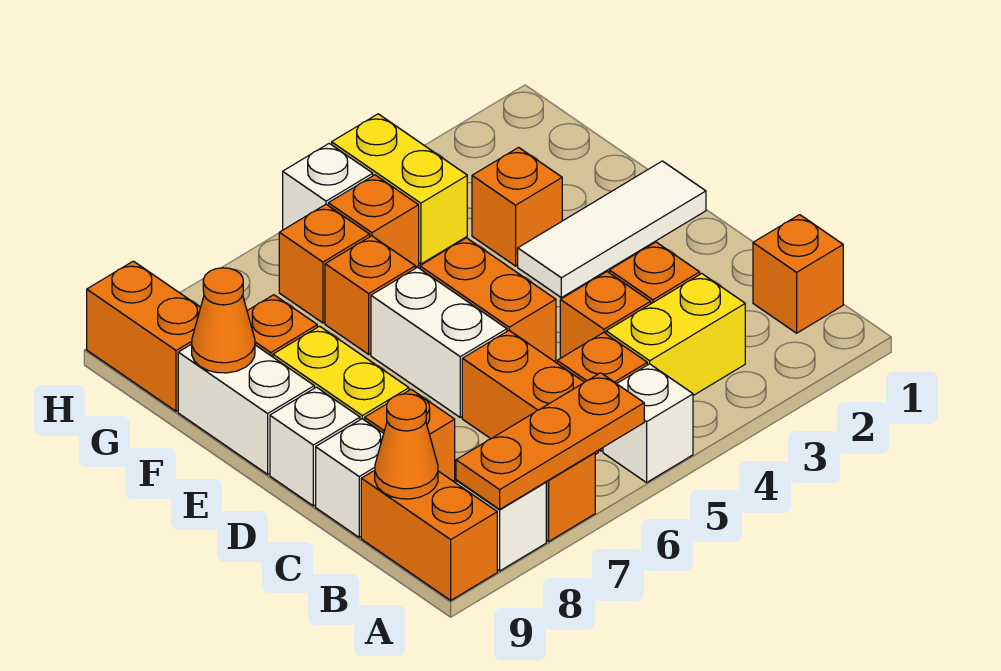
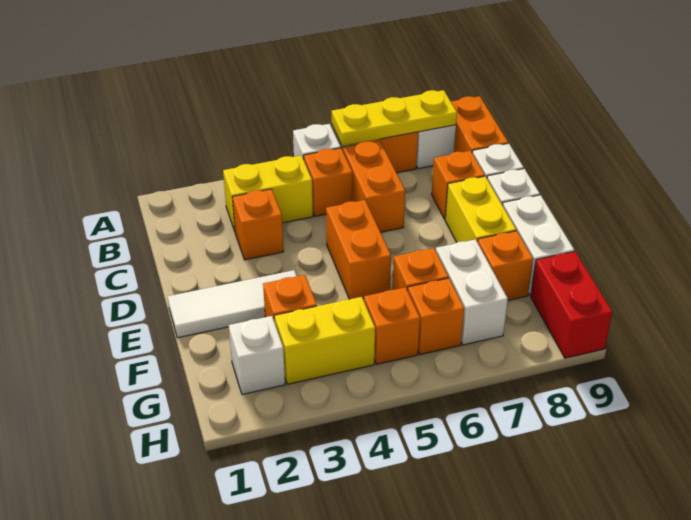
orange 1x3 plate [456,373,644,509] -> yellow 1x3 plate [332,90,457,146]
orange 1x1 brick [753,215,843,333] -> none
orange 1x1 cone [375,394,438,499] -> none
orange 1x1 brick [560,272,651,358] -> none
white 1x2 brick [371,267,507,417] -> white 1x2 brick moved to [436,239,508,345]
orange 1x1 cone [192,268,255,373] -> none
yellow 1x2 brick [332,114,467,264] -> yellow 1x2 brick turned to [274,297,375,384]
orange 1x2 brick [87,261,201,411] -> red 1x2 brick [531,251,612,358]
white 1x1 brick [283,143,373,230] -> white 1x1 brick moved to [228,316,285,394]

